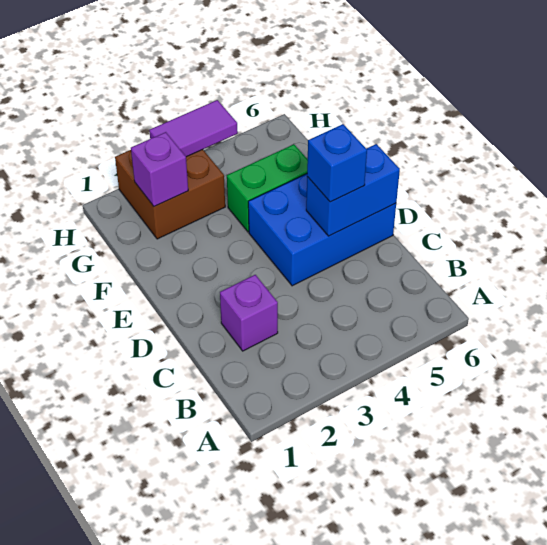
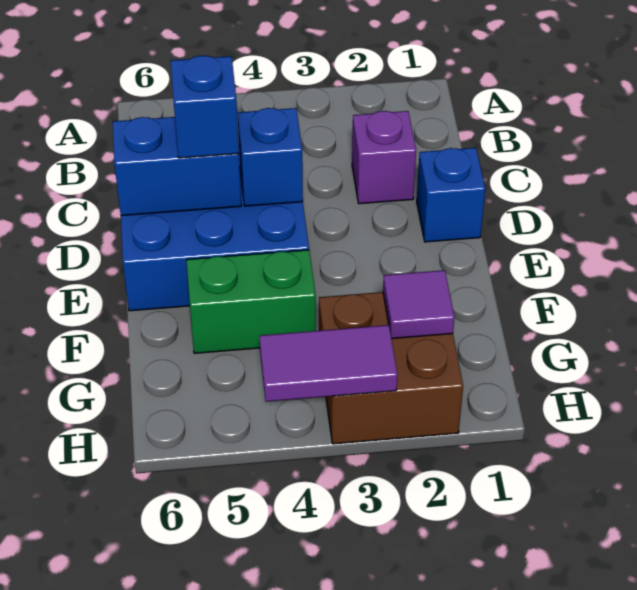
none -> blue 1x1 brick [417,148,485,242]
none -> blue 1x1 brick [238,108,303,206]
purple 1x1 brick [131,132,188,207] -> purple 1x1 tile [383,270,454,339]

